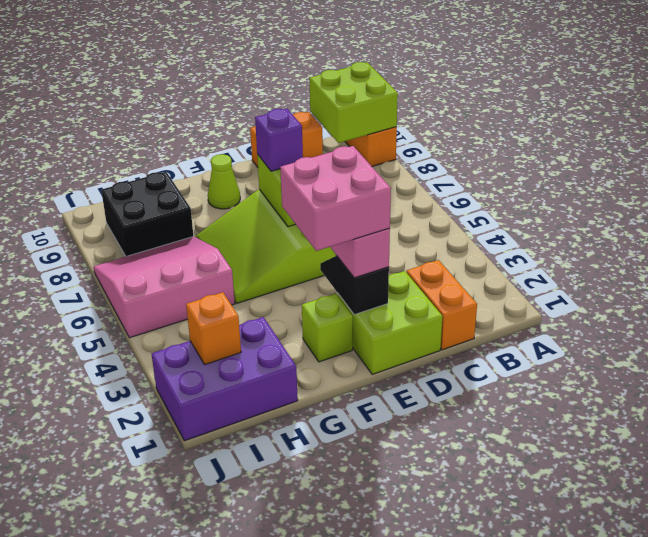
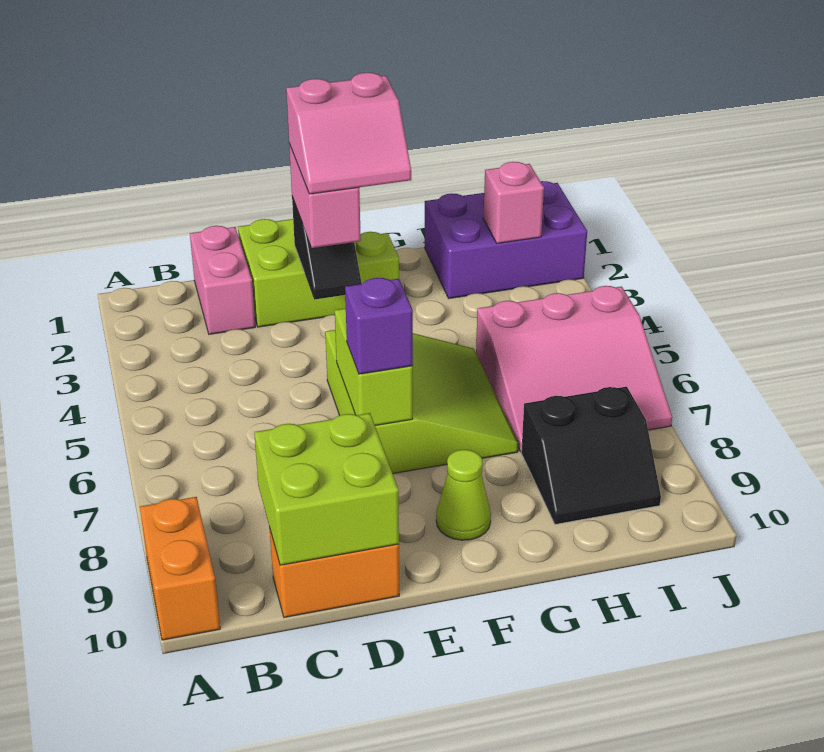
lime 2x2 brick [309,62,398,143] -> lime 2x2 brick moved to [254,413,399,565]
orange 1x2 brick [407,260,477,350] -> pink 1x2 brick [190,226,255,334]
pink 2x2 brick [280,146,391,251] -> pink 2x2 slope [286,73,411,194]
black 2x2 brick [101,172,194,256] -> black 2x2 slope [521,387,661,524]
orange 1x1 brick [186,292,241,365] -> pink 1x1 brick [483,162,544,243]

